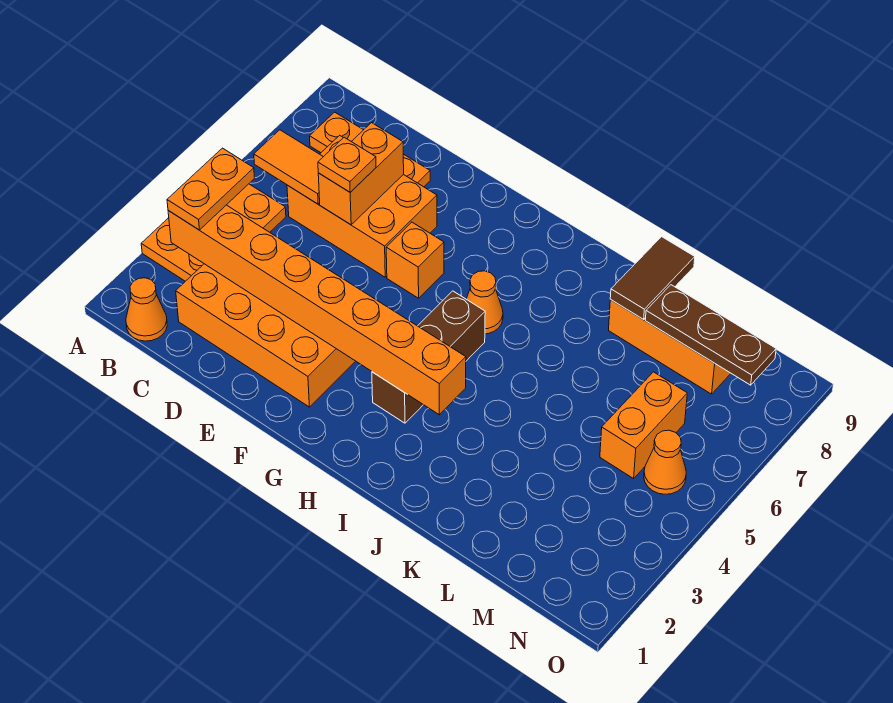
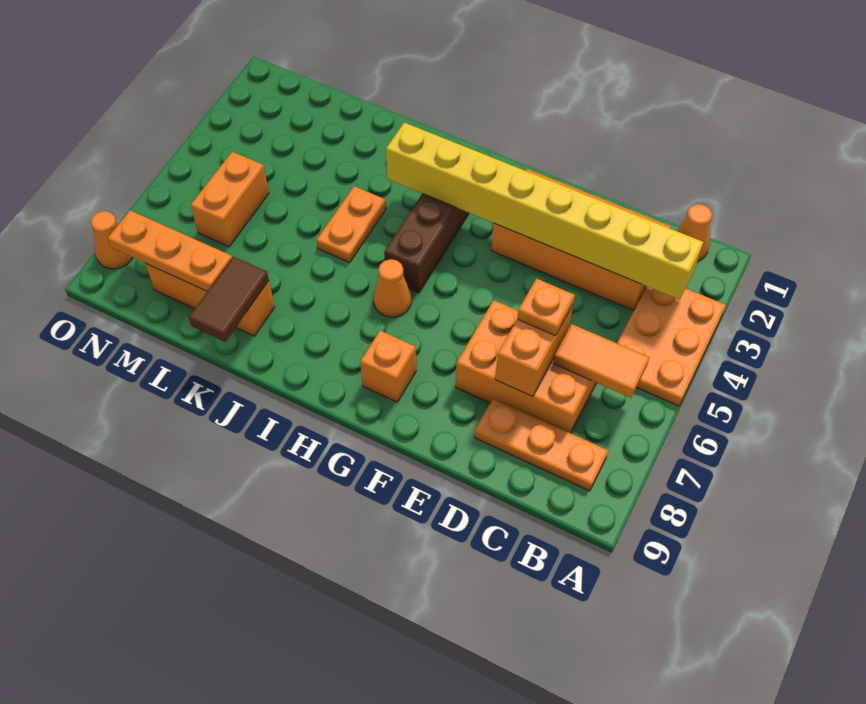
orange 1x8 brick [168,205,466,415] -> yellow 1x8 brick [386,122,703,300]
orange 1x2 plate [167,148,255,230] -> orange 1x2 plate moved to [316,186,386,263]
orange 1x1 brick [386,222,444,298] -> orange 1x1 brick moved to [360,331,416,402]
brown 1x3 plate [645,285,776,385] -> orange 1x3 plate [108,211,232,291]
orange 1x1 cone [644,430,686,494] -> orange 1x1 cone moved to [91,211,133,269]

